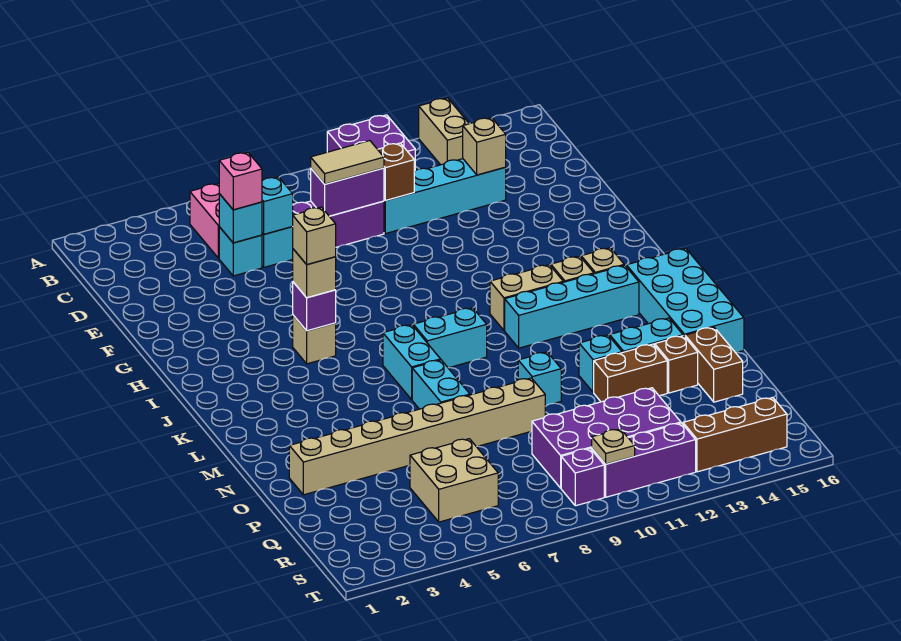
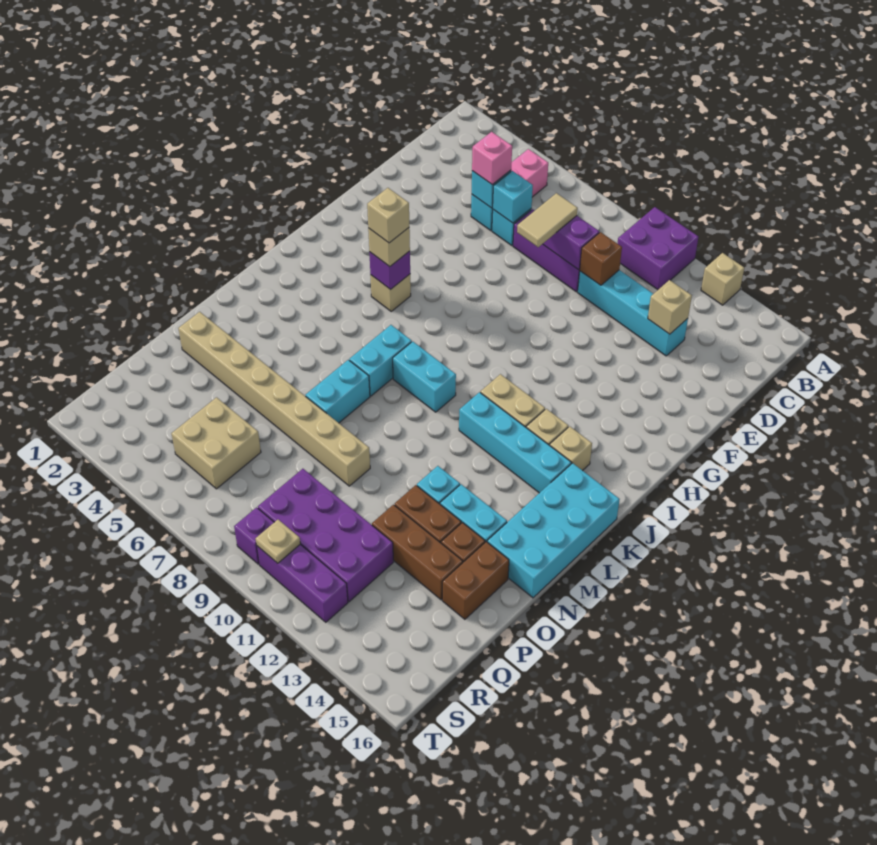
tan 1x2 brick [419,98,469,165] -> tan 1x1 brick [701,253,744,305]
tan 1x2 tile [311,141,384,184] -> tan 1x2 tile turned to [517,193,578,247]
cyan 1x1 brick [518,352,561,406] -> none
brown 1x3 brick [683,398,787,472] -> brown 1x3 brick moved to [372,505,463,600]

